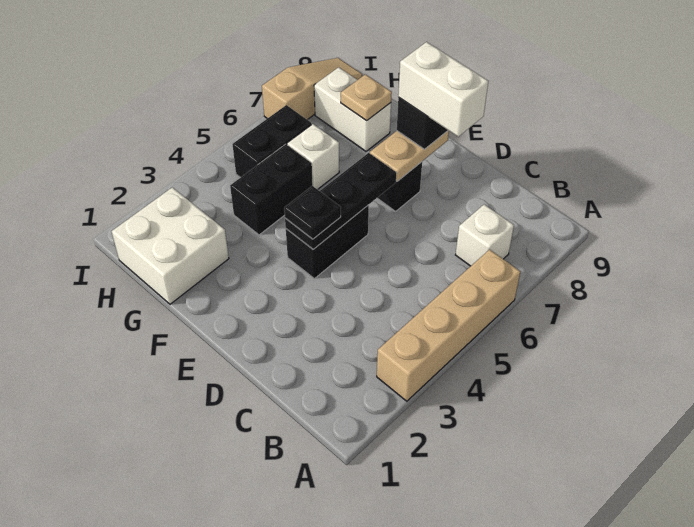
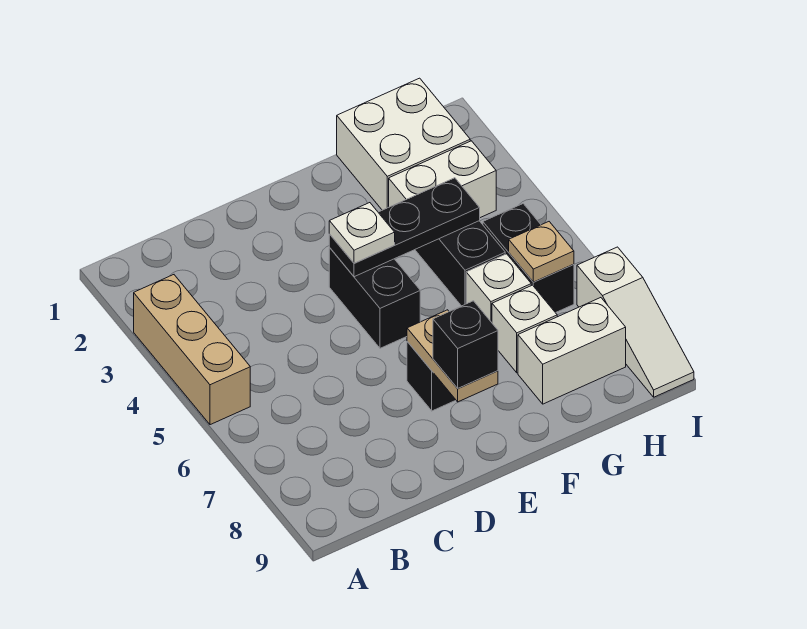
tan 1x4 brick [377,250,520,401] -> tan 1x3 brick [134,275,250,425]
white 1x1 brick [456,204,514,266] -> white 1x1 brick moved to [492,285,557,373]
white 1x2 brick [398,42,488,137] -> white 1x2 brick moved to [389,141,496,218]
black 1x3 plate [285,153,396,249] -> black 1x3 plate turned to [329,178,480,277]
black 1x1 plate [284,186,341,239] -> white 1x1 plate [329,203,395,263]
tan 1x1 plate [341,74,392,121] -> tan 1x1 plate moved to [509,222,574,282]
tan 1x3 slope [262,58,362,120] -> white 1x3 slope [577,247,694,397]

